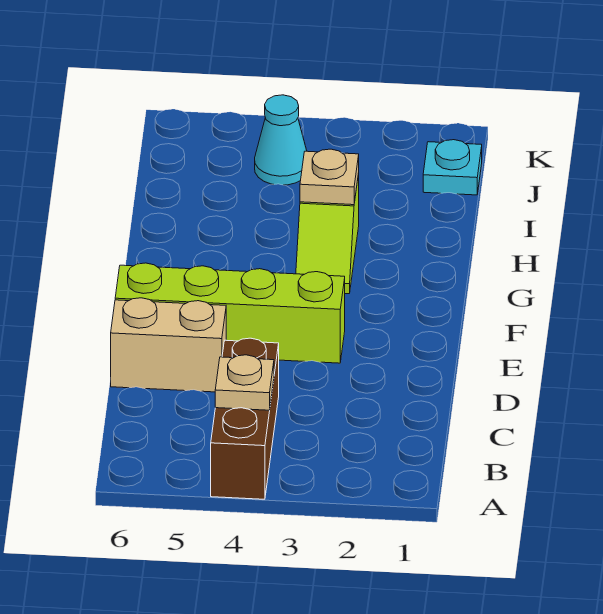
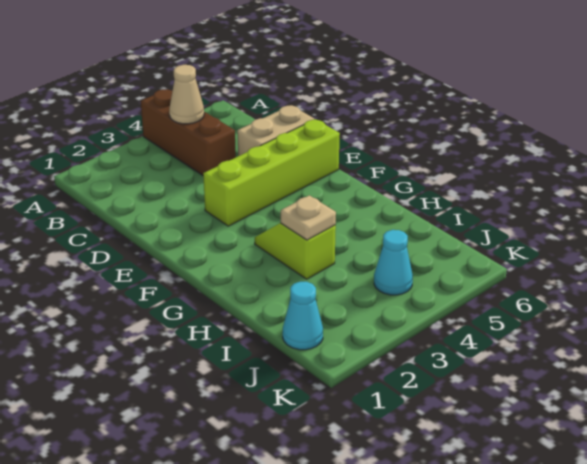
tan 1x1 plate [215,355,274,410] -> tan 1x1 cone [169,65,204,124]
cyan 1x1 plate [423,140,482,195] -> cyan 1x1 cone [283,282,323,350]

